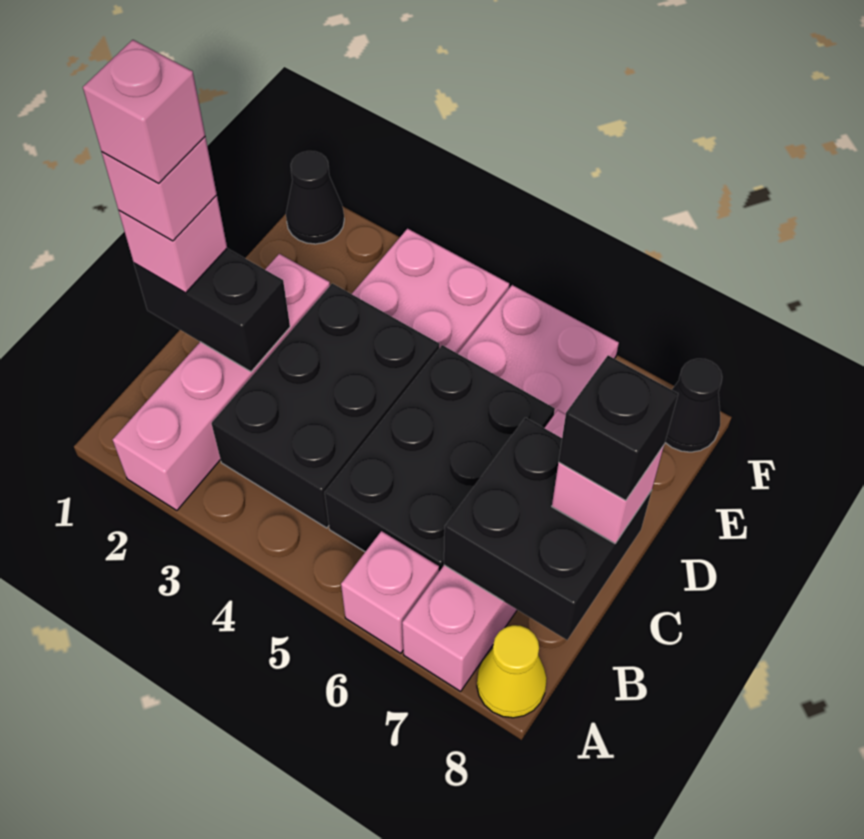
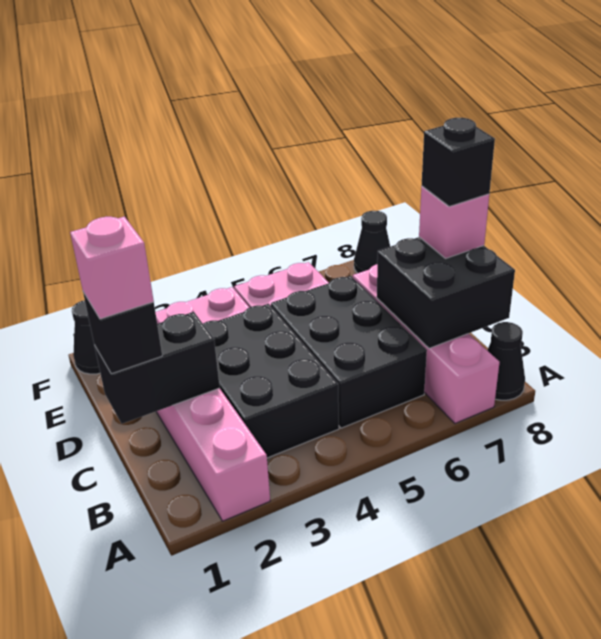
pink 1x1 brick [341,531,439,653] -> none
yellow 1x1 cone [477,625,547,718] -> black 1x1 cone [487,322,525,400]
pink 1x1 brick [119,195,227,293] -> black 1x1 brick [83,292,162,374]
pink 1x1 brick [83,40,205,183] -> none

